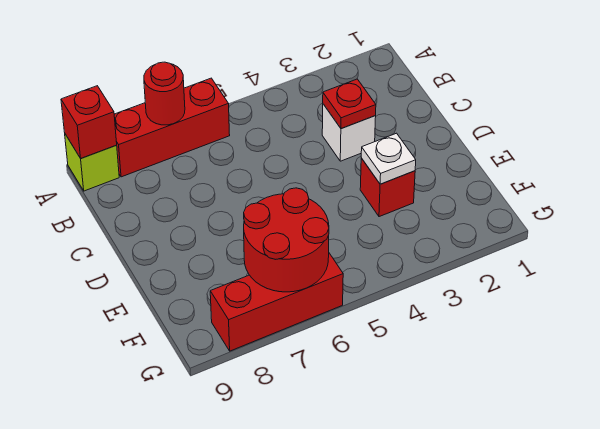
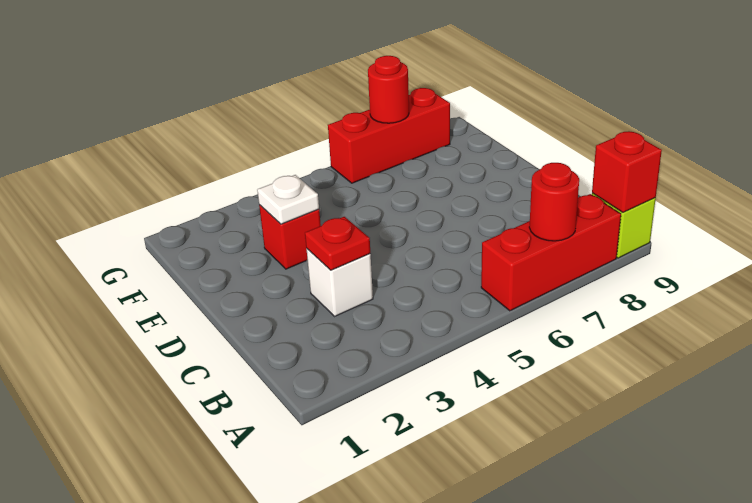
red 2x2 round brick [244,188,329,292] -> red 1x1 round brick [368,56,409,123]

